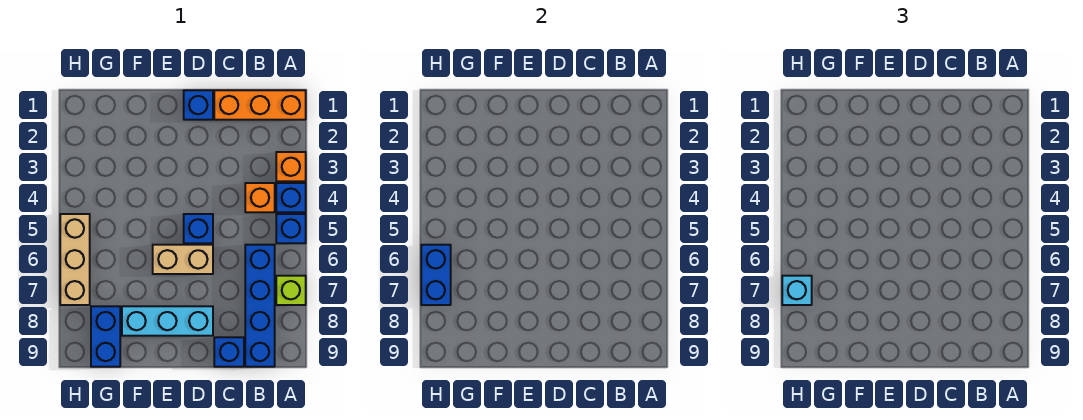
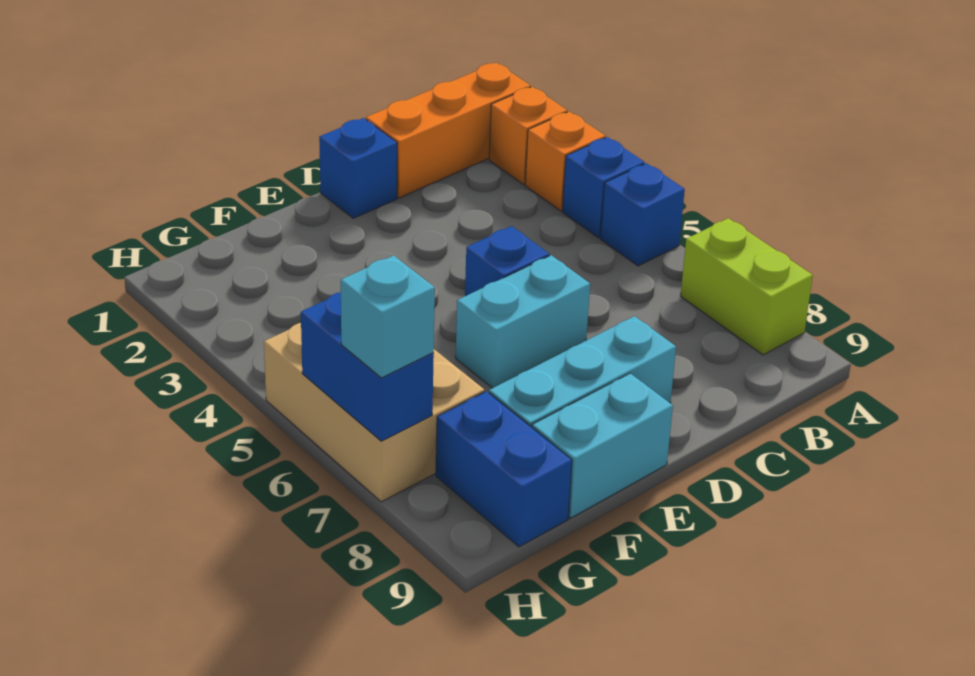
lime 1x1 brick [276,276,306,305] -> lime 1x2 brick [681,218,813,355]
orange 1x1 brick [245,183,275,212] -> orange 1x1 brick moved to [489,87,568,184]
blue 1x4 brick [245,245,275,367] -> none
blue 1x1 brick [214,337,244,367] -> none
tan 1x2 brick [153,245,213,274] -> cyan 1x2 brick [456,255,590,388]
none -> cyan 1x2 brick [532,373,673,518]
tan 1x3 brick [60,214,90,305] -> tan 2x3 brick [264,323,485,502]

